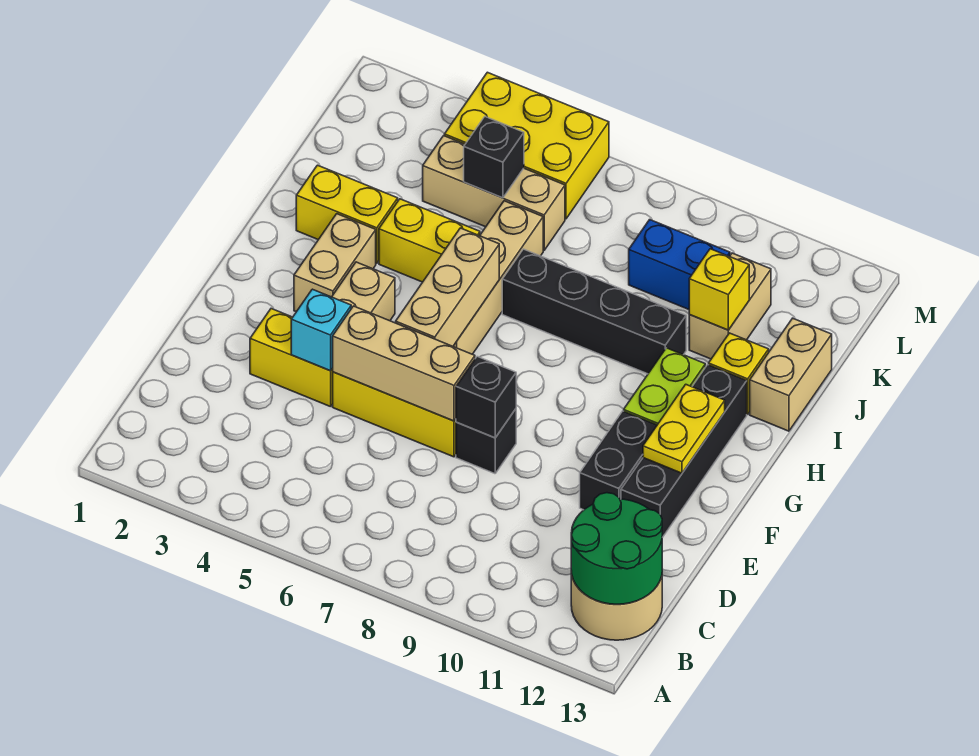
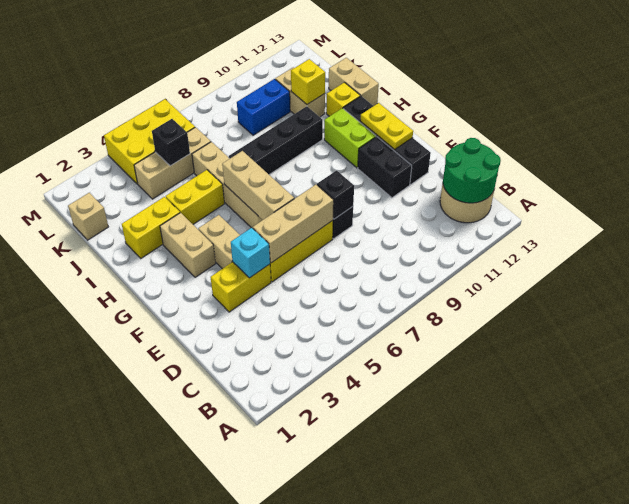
none -> tan 1x1 brick [68,193,108,240]

